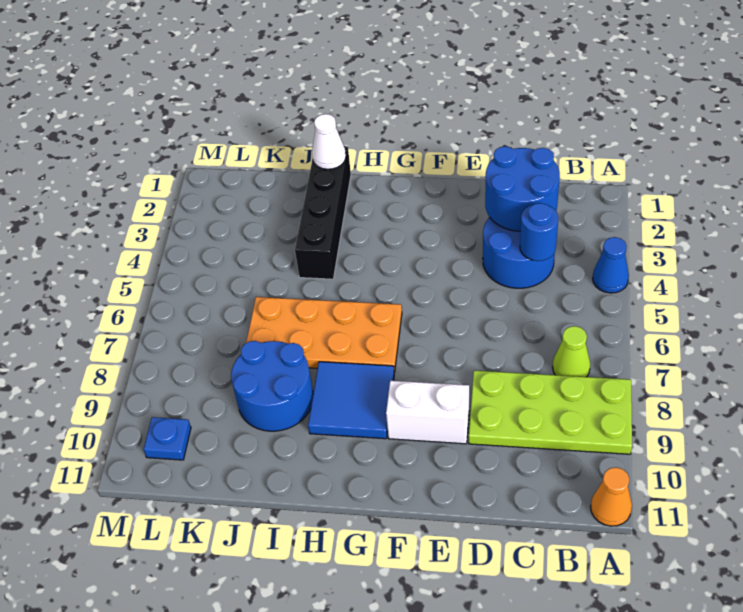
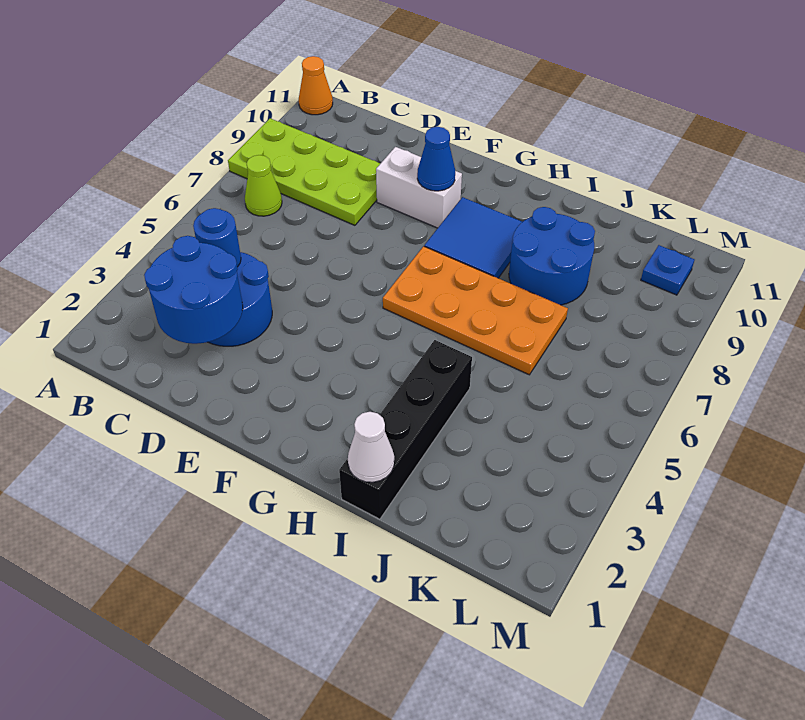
blue 1x1 cone [593,237,629,293] -> blue 1x1 cone moved to [417,127,455,191]

